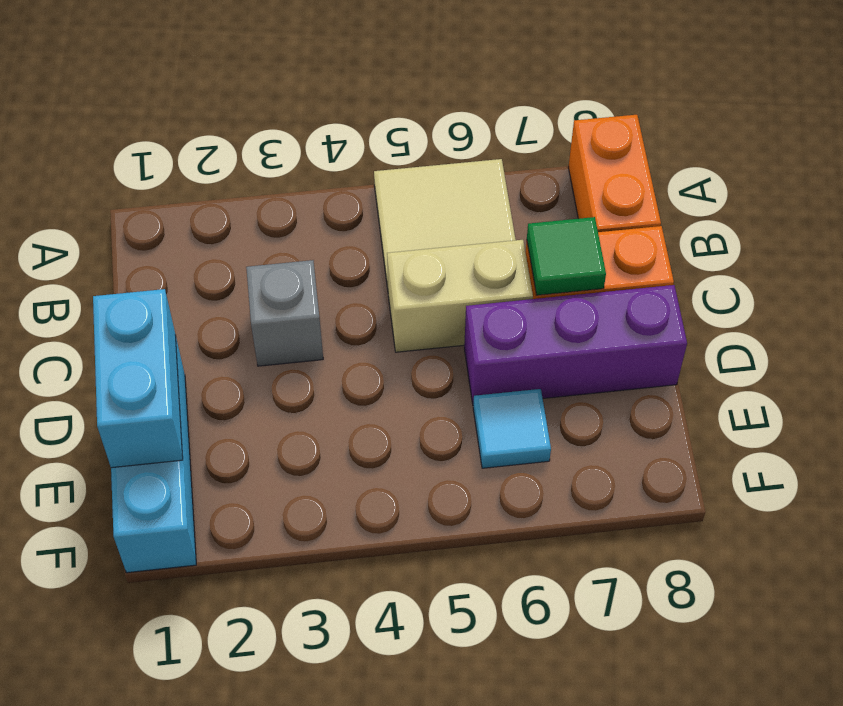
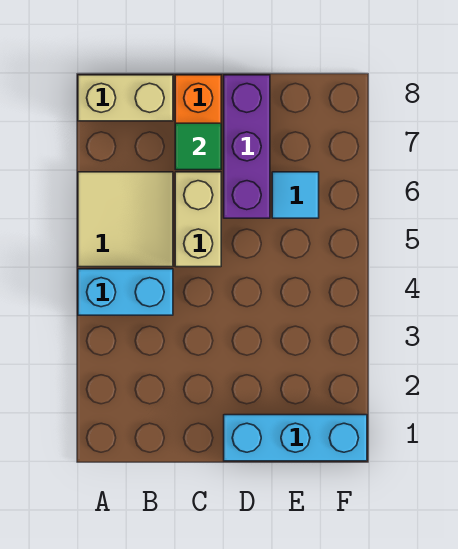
orange 1x2 brick [568,115,661,232] -> tan 1x2 brick [78,75,173,121]
grey 1x1 brick [246,260,323,366] -> none
cyan 1x2 brick [93,289,183,468] -> cyan 1x2 brick moved to [78,269,173,315]

